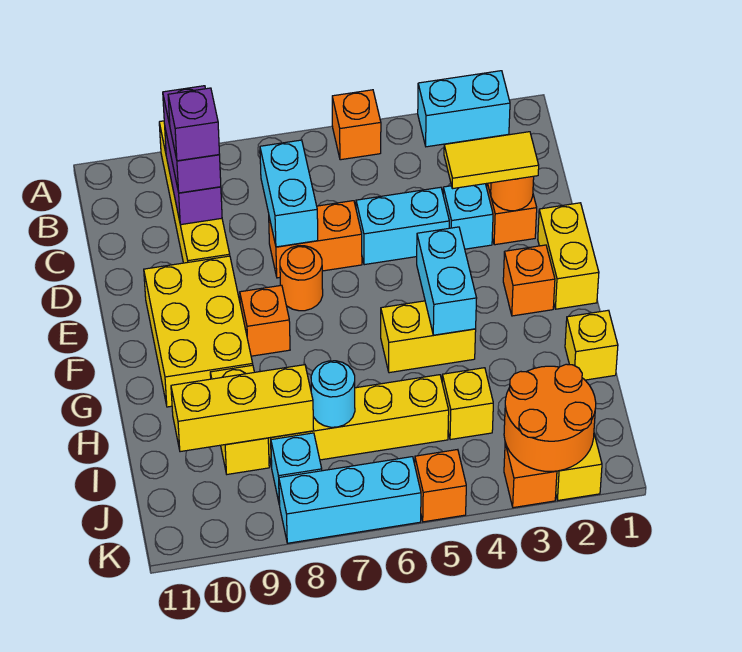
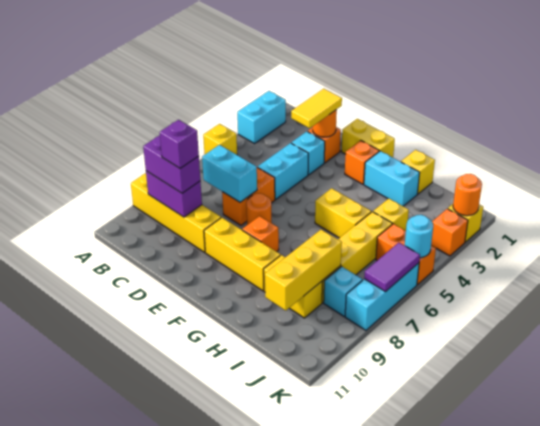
orange 1x1 brick [332,90,381,160] -> yellow 1x1 brick [203,124,237,155]
yellow 2x3 brick [144,256,253,407] -> yellow 1x3 brick [204,218,280,291]
cyan 1x2 brick [417,227,477,335] -> cyan 1x2 brick moved to [364,151,420,206]
yellow 1x2 brick [381,301,476,373] -> yellow 1x2 brick turned to [315,188,371,238]
cyan 1x1 round brick [311,361,355,427] -> cyan 1x1 round brick moved to [405,215,433,258]
orange 2x2 round brick [504,364,596,471] -> orange 1x1 round brick [453,174,482,216]
orange 1x1 brick [415,450,466,522] -> orange 1x2 brick [376,224,436,285]
none -> purple 1x2 tile [364,243,420,292]

